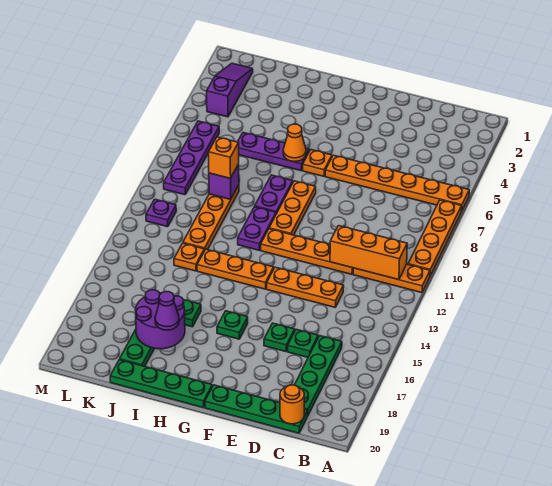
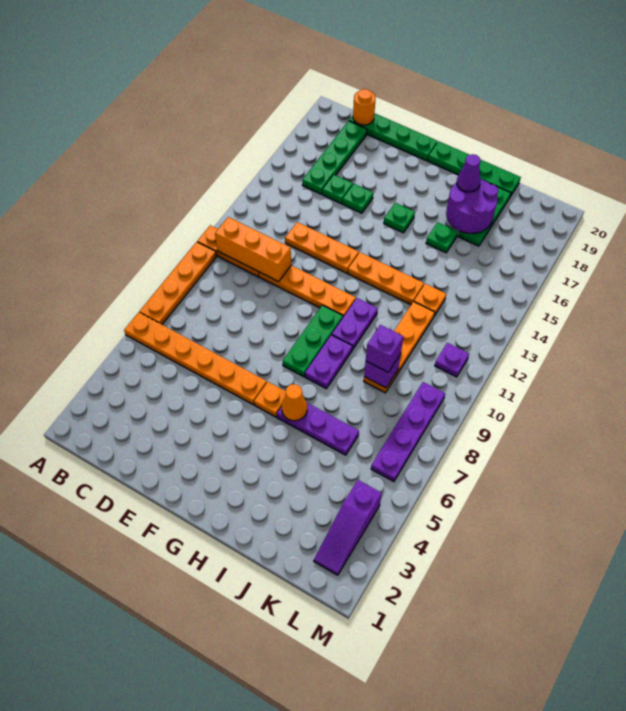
orange 1x3 plate [269,181,316,235] -> green 1x3 plate [283,305,343,377]
orange 1x1 brick [208,137,239,178] -> purple 1x1 brick [366,325,403,372]

